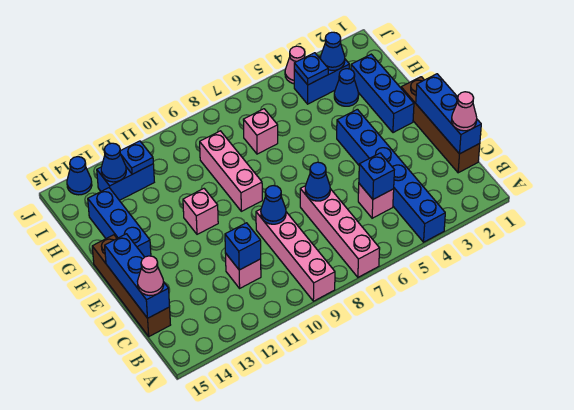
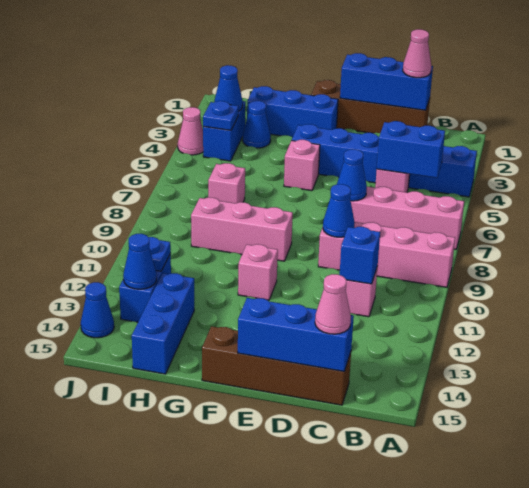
blue 1x1 brick [359,153,394,199] -> blue 1x2 brick [377,121,445,178]
none -> pink 1x1 brick [284,140,320,191]
blue 1x3 brick [88,188,151,257] -> blue 1x3 brick turned to [132,273,194,374]

